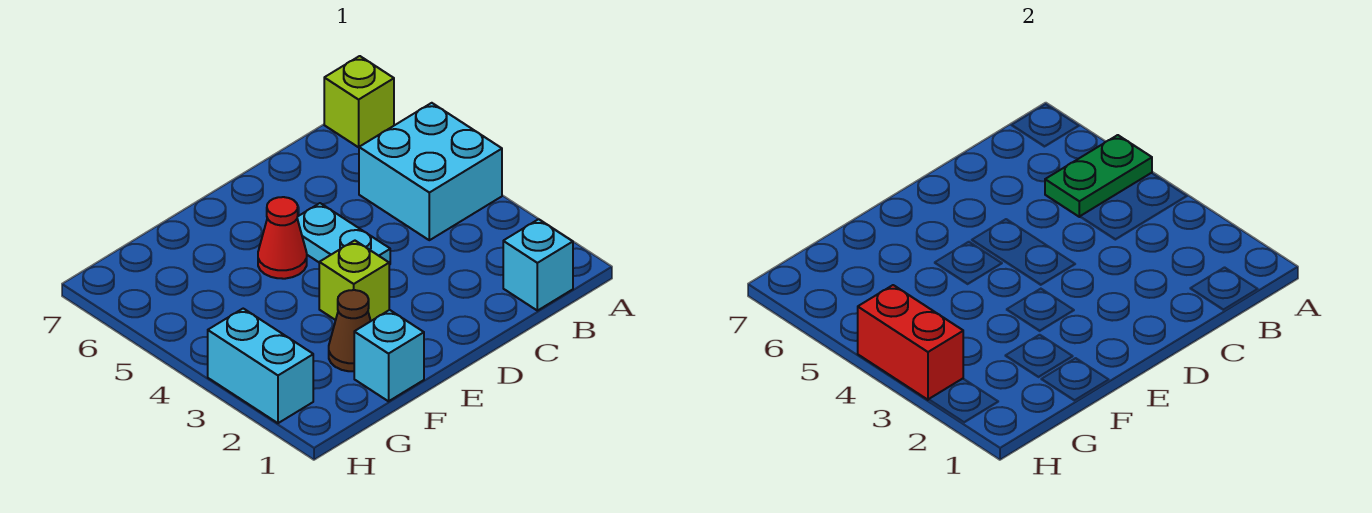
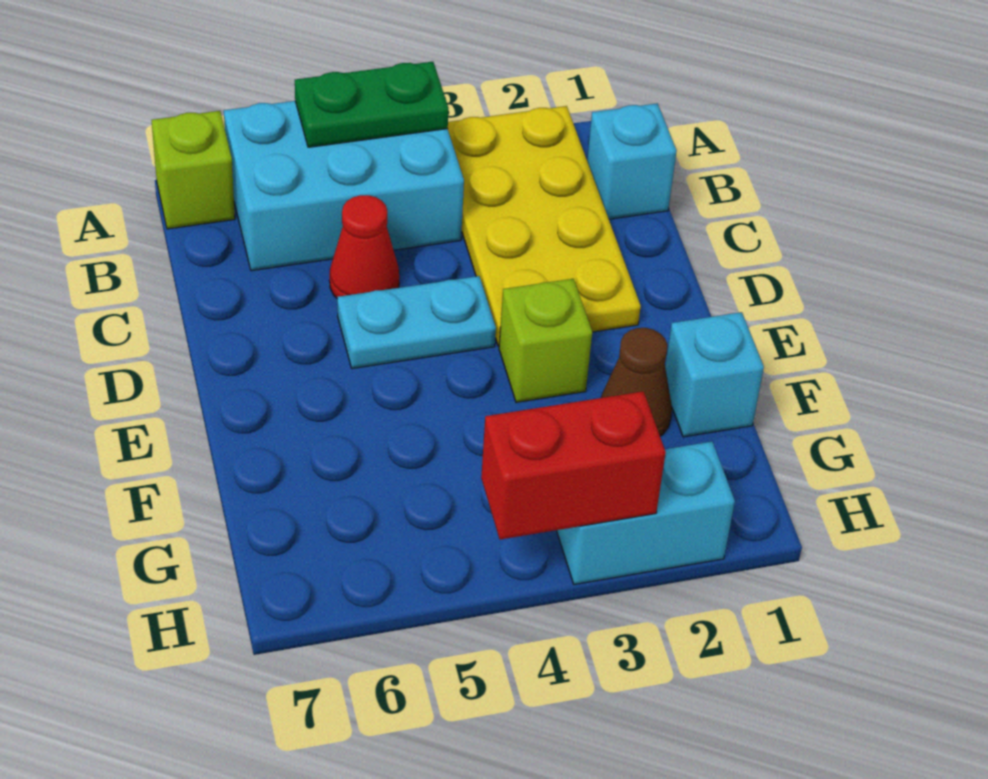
none -> yellow 2x4 plate [448,106,641,346]
cyan 2x2 brick [359,103,502,240] -> cyan 2x3 brick [224,101,464,271]
green 1x2 plate [1045,135,1152,217] -> green 1x2 plate turned to [295,62,449,147]
red 1x1 cone [258,197,307,279] -> red 1x1 cone moved to [330,195,399,298]

